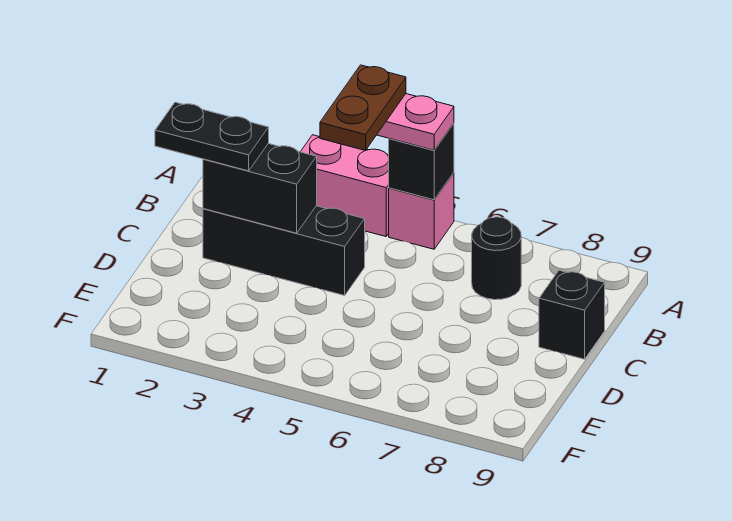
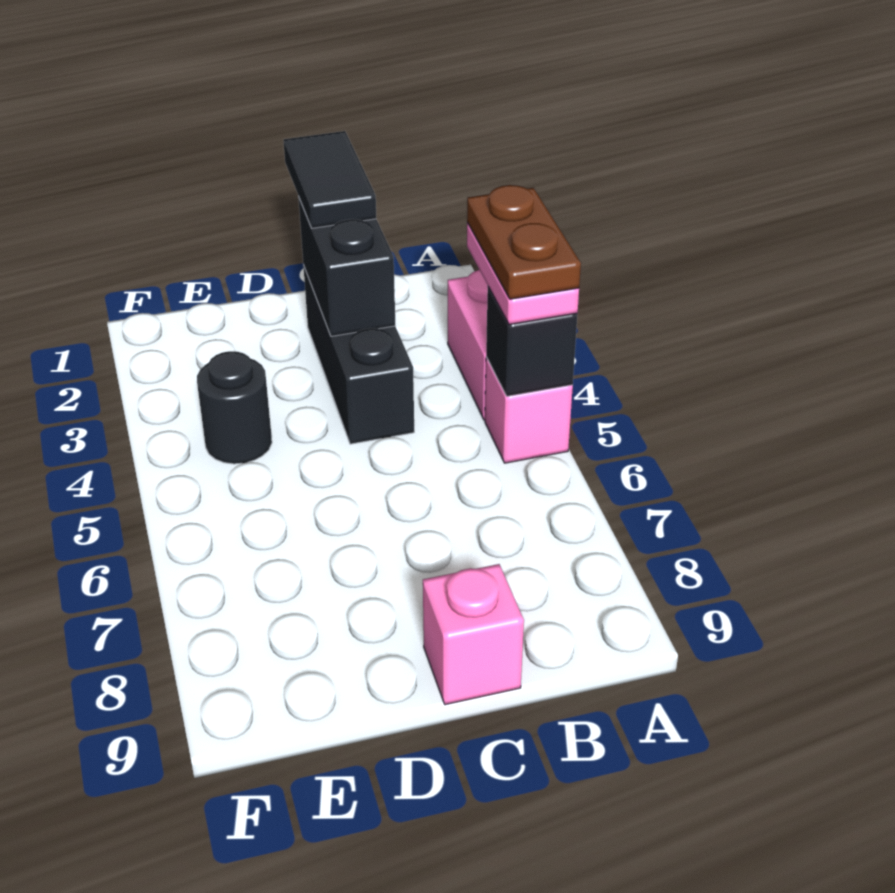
brown 1x2 plate [320,65,406,151] -> brown 1x2 plate turned to [467,185,581,299]
black 1x1 round brick [472,217,521,300] -> black 1x1 round brick moved to [197,351,272,464]
black 1x2 plate [155,102,269,171] -> black 1x2 tile [283,131,376,228]
black 1x1 brick [539,270,605,359] -> pink 1x1 brick [423,564,524,705]

